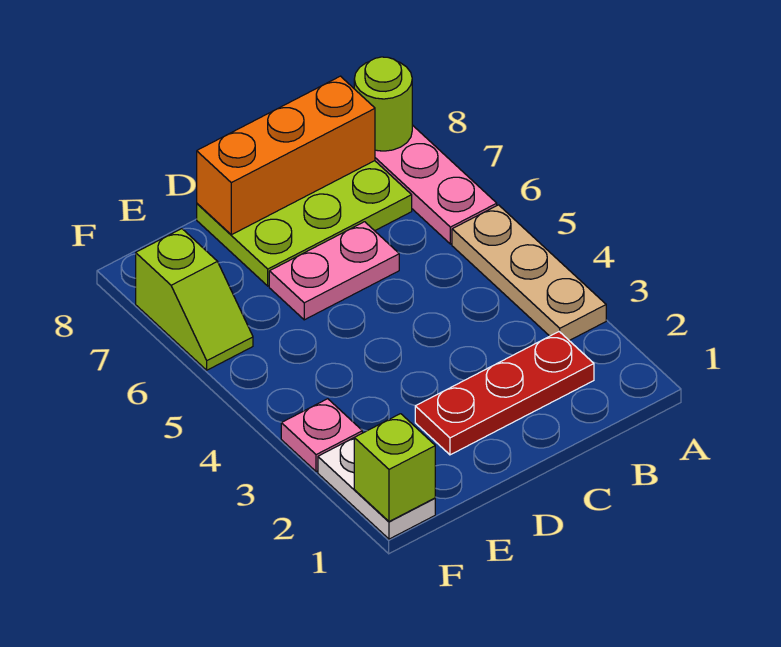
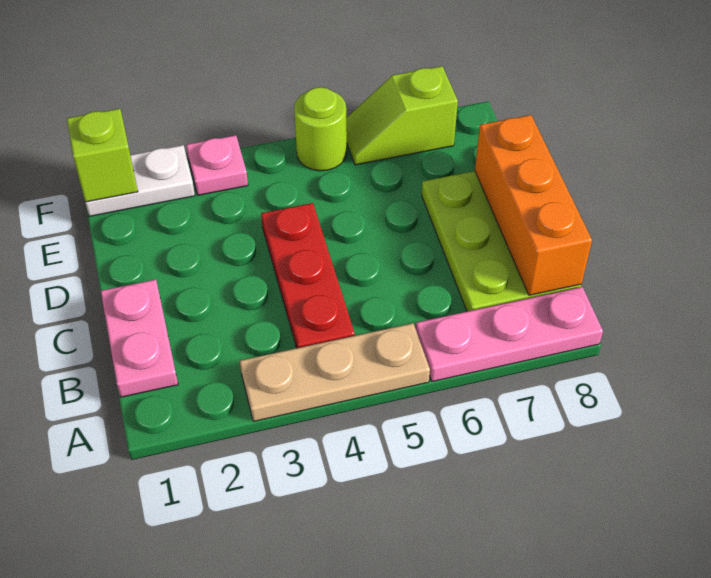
lime 1x1 round brick [354,57,412,151] -> lime 1x1 round brick moved to [294,87,347,171]
red 1x3 plate [415,332,594,455] -> red 1x3 plate moved to [261,203,355,348]
pink 1x2 plate [269,222,399,320] -> pink 1x2 plate moved to [101,280,178,397]

